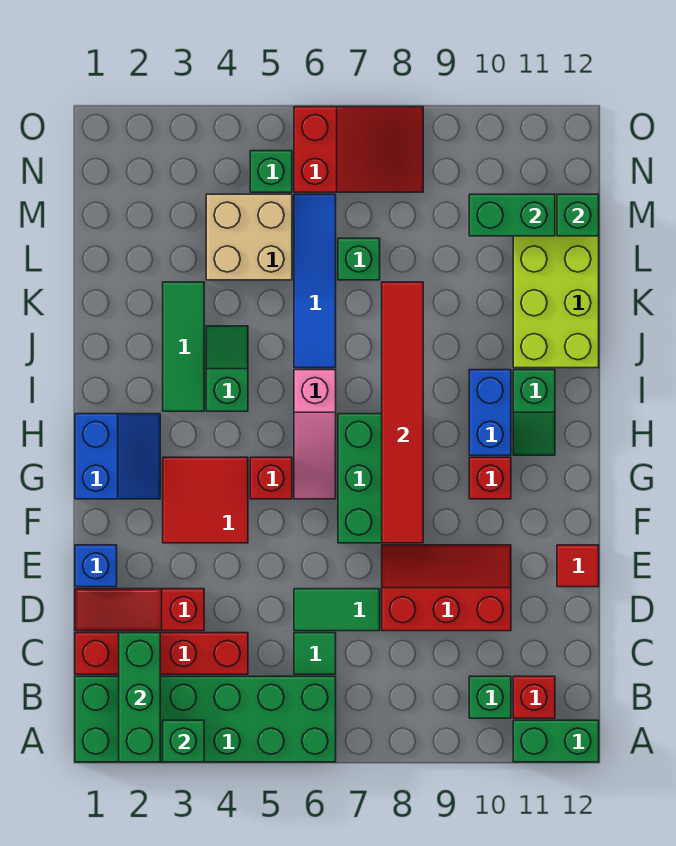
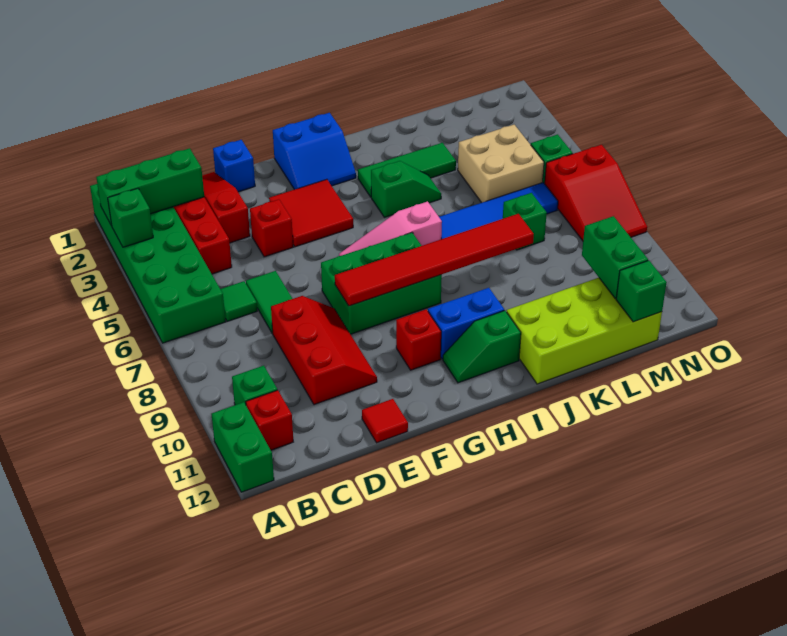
red 1x1 brick [250,457,292,499] -> red 1x1 brick moved to [250,199,293,257]

